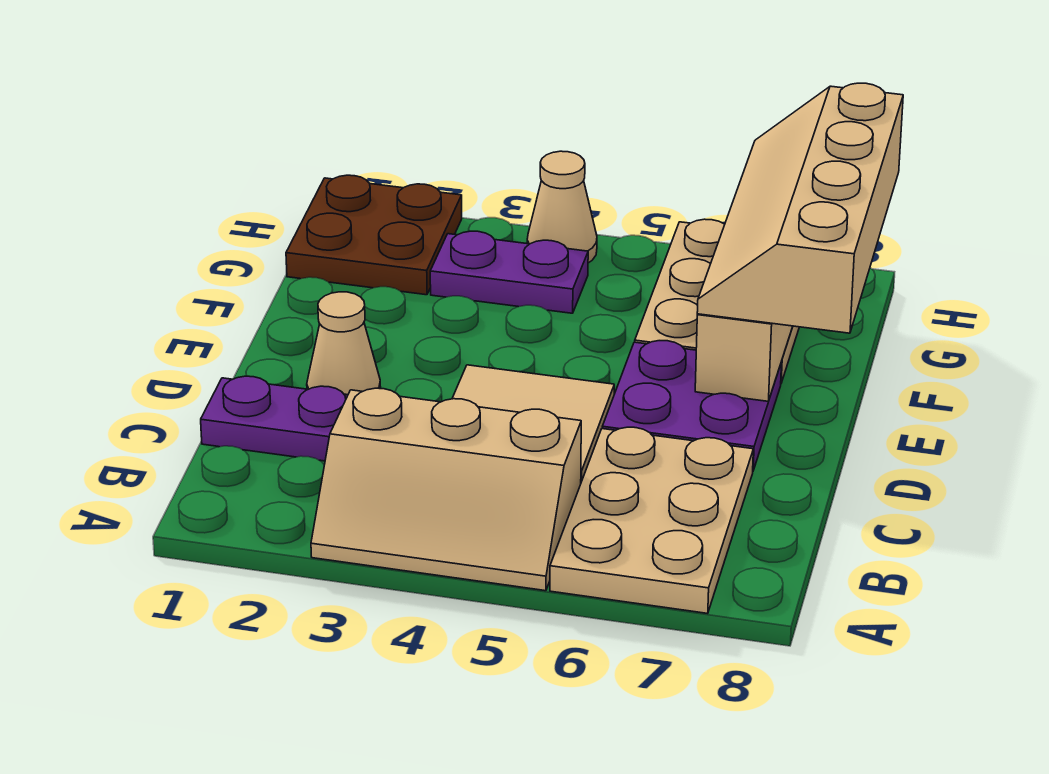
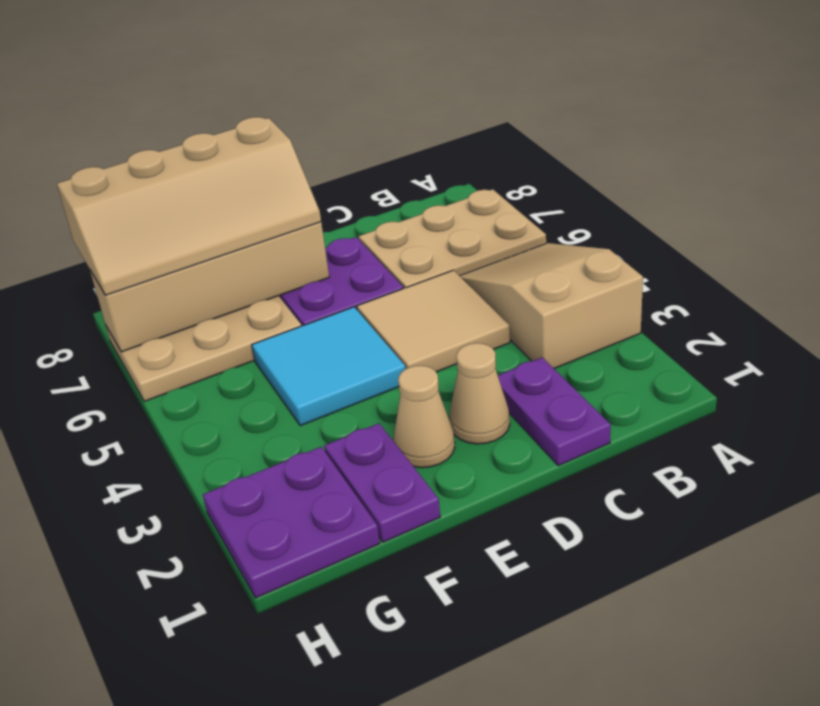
tan 2x3 slope [311,388,581,591] -> tan 2x3 slope turned to [460,243,643,369]
none -> cyan 2x2 tile [252,307,405,426]
brown 2x2 plate [286,175,462,295] -> purple 2x2 plate [203,447,380,598]
purple 1x2 plate [430,231,588,313] -> purple 1x2 plate moved to [324,423,440,542]
tan 1x1 cone [527,151,597,263] -> tan 1x1 cone moved to [394,366,455,468]

